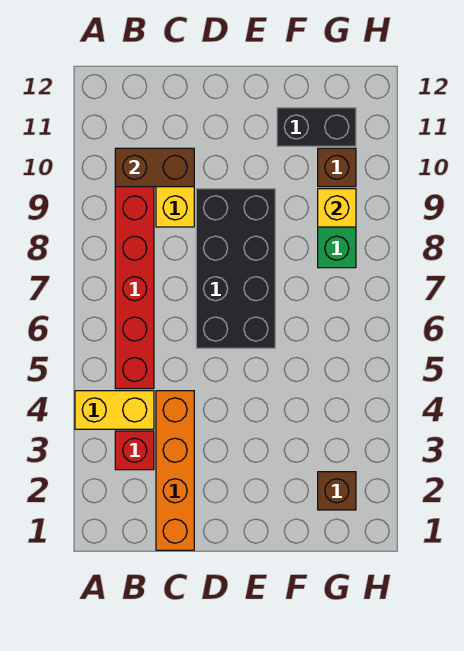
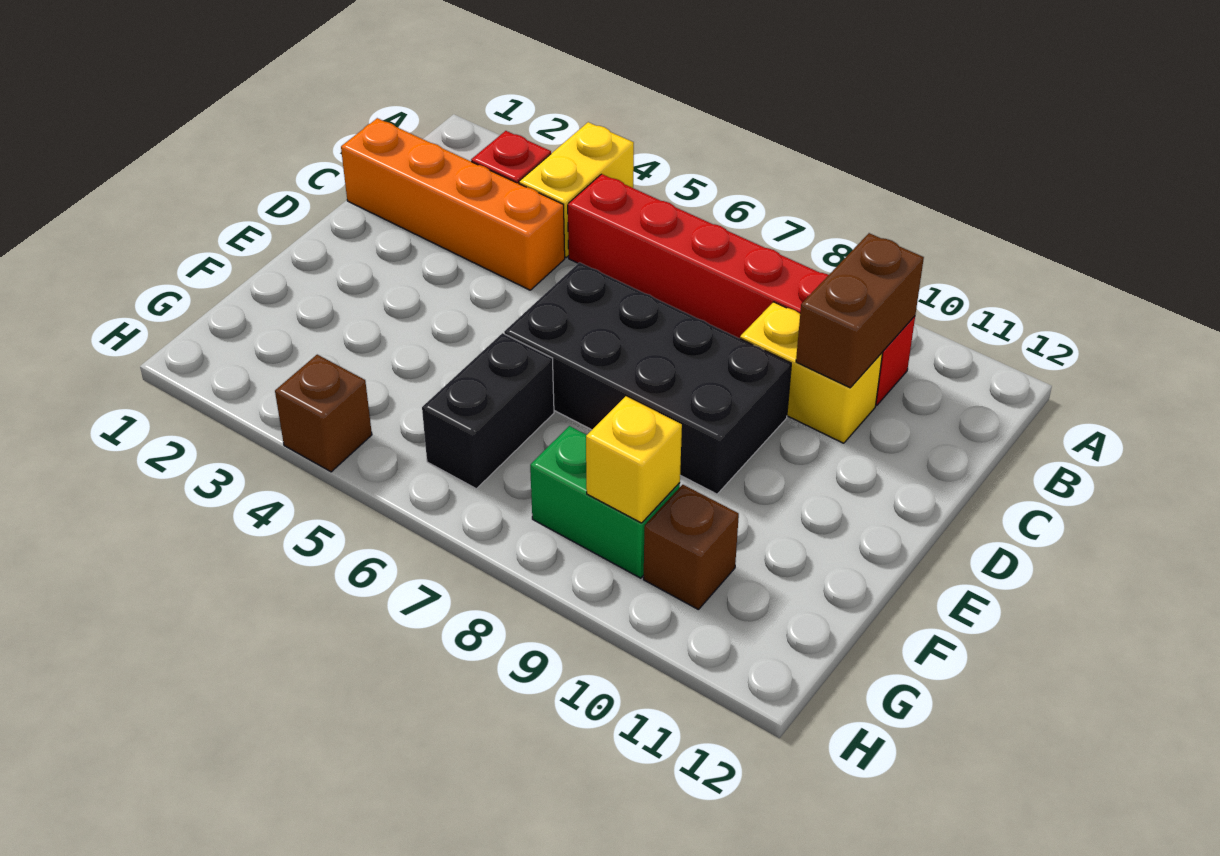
black 1x2 brick [277,108,356,146] -> black 1x2 brick moved to [422,333,554,489]
brown 1x1 brick [318,472,356,510] -> brown 1x1 brick moved to [275,355,372,472]

